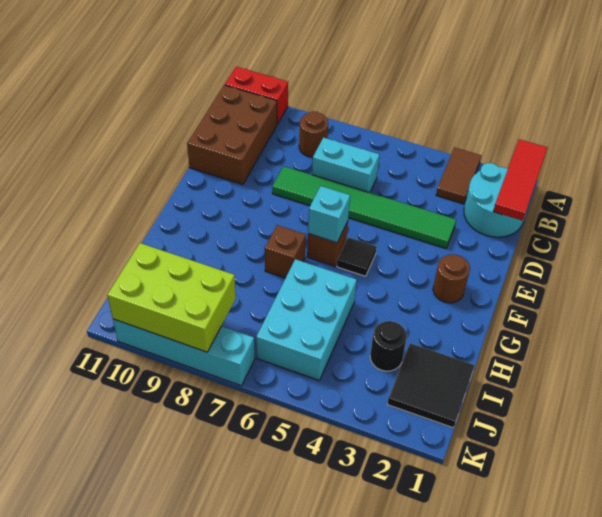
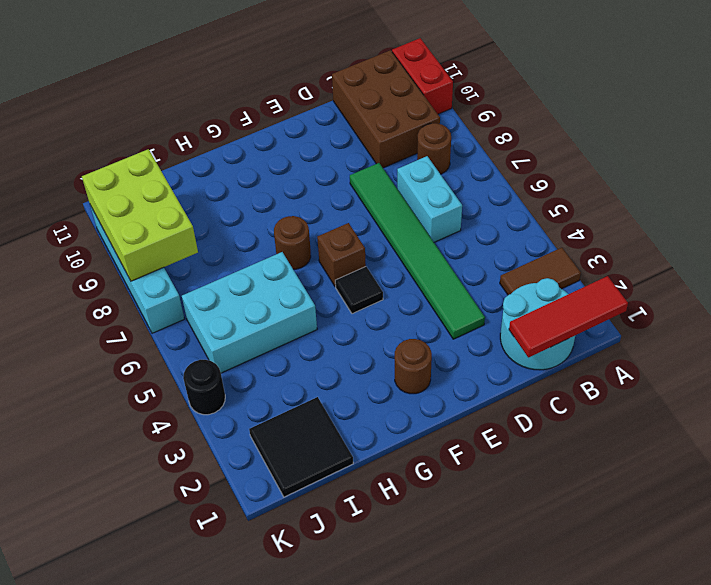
brown 2x3 brick [187,85,277,184] -> brown 2x3 brick turned to [332,50,440,168]
cyan 1x1 brick [308,186,350,243] -> none
brown 1x1 brick [265,225,306,278] -> brown 1x1 round brick [274,216,311,269]
black 1x1 round brick [370,321,407,371] -> black 1x1 round brick moved to [183,360,225,415]

